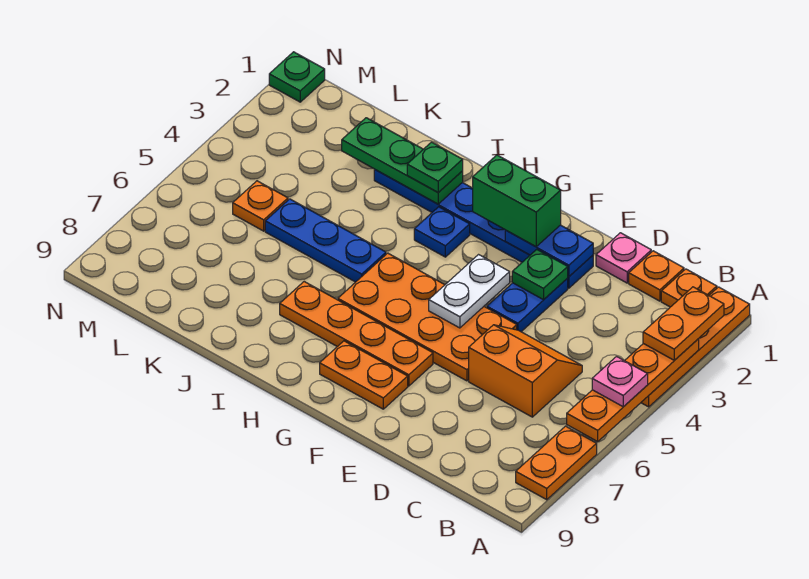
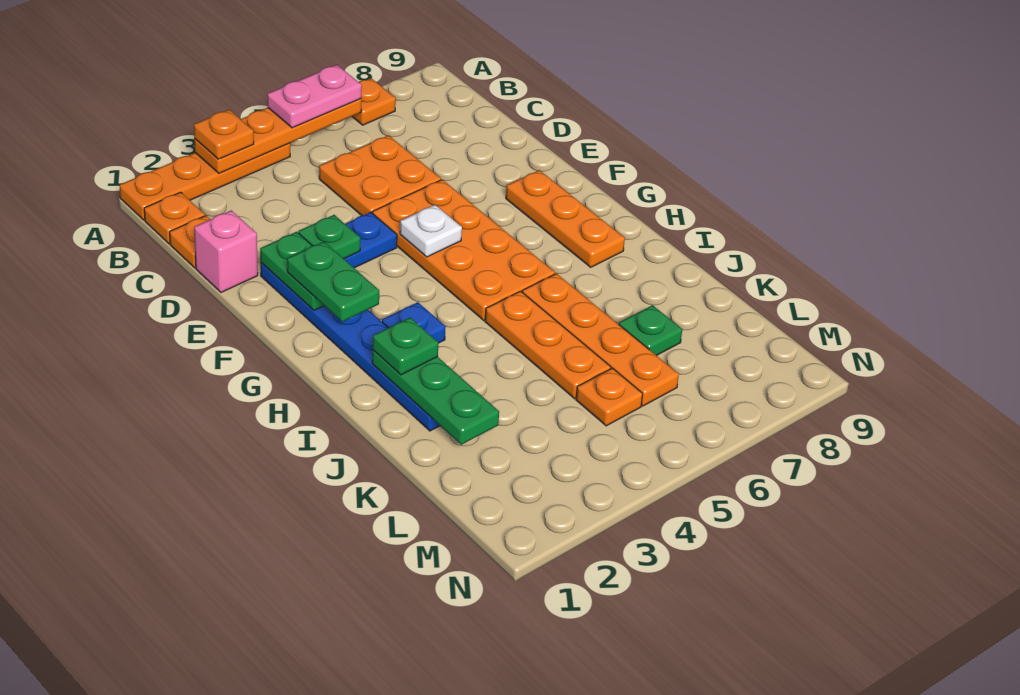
orange 1x2 plate [643,287,724,360] -> orange 1x1 plate [194,110,254,159]
pink 1x1 plate [592,357,648,407] -> pink 1x2 plate [267,65,362,128]
orange 1x2 plate [516,426,597,500] -> orange 1x1 plate [352,78,396,125]
orange 2x2 slope [469,325,582,417] -> orange 2x2 plate [319,135,441,216]
pink 1x1 plate [596,233,651,283] -> pink 1x1 brick [194,211,258,292]
blue 1x2 plate [505,225,593,277] -> green 1x2 plate [260,232,324,310]
green 1x2 brick [473,155,561,247] -> green 1x2 plate [287,242,379,322]
white 1x2 plate [429,255,510,328] -> white 1x1 plate [400,205,462,257]
orange 1x4 plate [280,282,433,386] -> orange 1x4 plate moved to [522,274,679,406]
orange 1x2 plate [320,341,408,409] -> orange 1x3 plate [506,170,625,267]
blue 1x3 plate [265,199,386,282] -> orange 1x3 plate [485,291,611,399]
green 1x1 plate [269,52,325,102] -> green 1x1 plate moved to [619,305,682,356]

